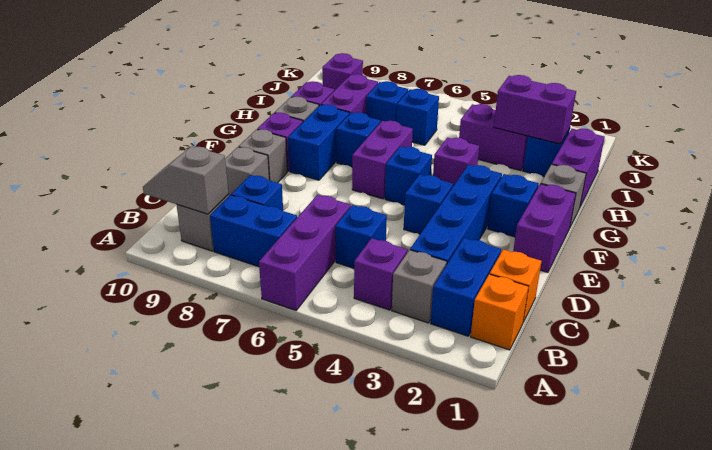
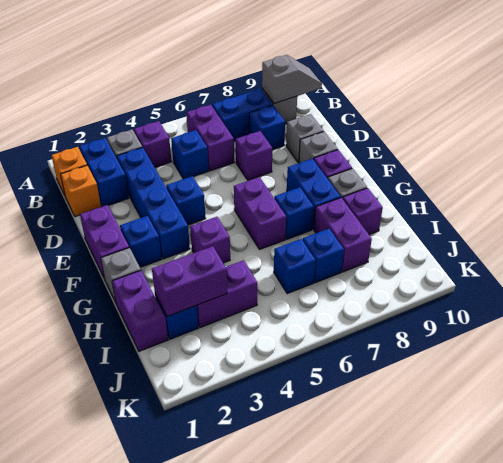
purple 1x3 brick [259,195,351,310] -> purple 1x2 brick [186,105,234,171]
blue 1x1 brick [385,146,432,205] -> none
purple 1x1 brick [322,53,363,91] -> purple 1x1 brick moved to [236,131,272,180]

